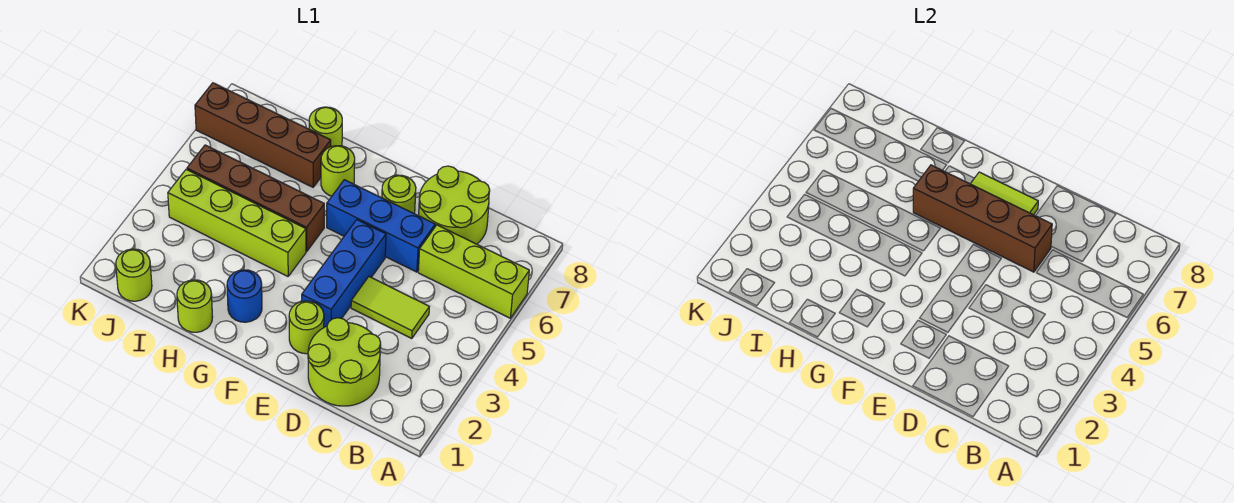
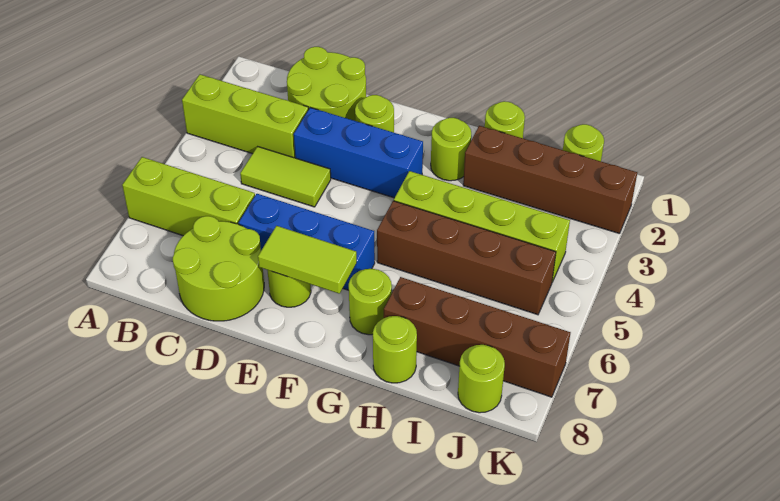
none -> lime 1x3 brick [182,74,308,158]
brown 1x4 brick [913,165,1052,272] -> brown 1x4 brick moved to [463,126,637,234]
blue 1x3 brick [302,220,386,327] -> blue 1x3 brick turned to [294,108,423,198]
blue 1x1 round brick [227,270,262,322] -> lime 1x1 round brick [431,118,471,181]
none -> lime 1x1 round brick [458,345,505,413]

